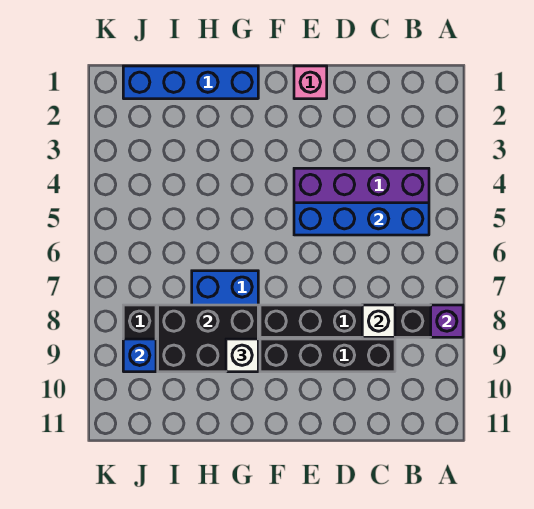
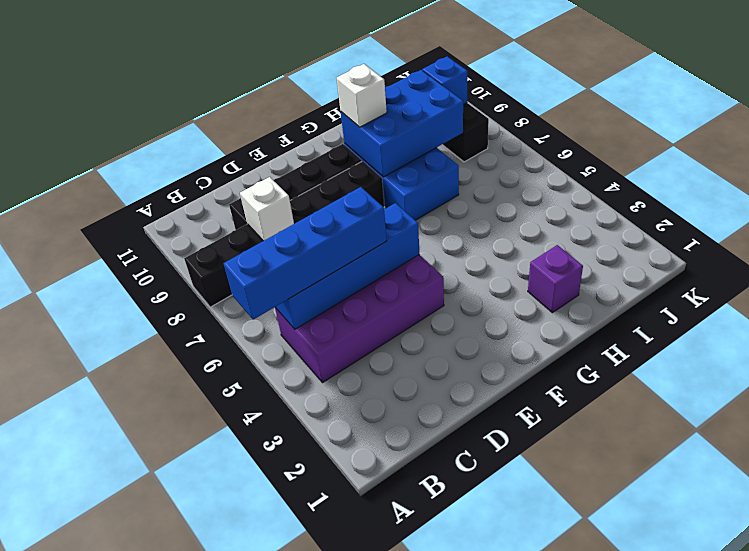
purple 1x1 brick [431,305,463,337] -> purple 1x1 brick moved to [528,245,583,313]
pink 1x1 brick [294,66,327,99] -> none
blue 1x4 brick [123,66,258,99] -> blue 1x4 brick moved to [224,187,387,320]
black 2x3 brick [158,305,258,372] -> blue 2x3 brick [341,70,463,177]

